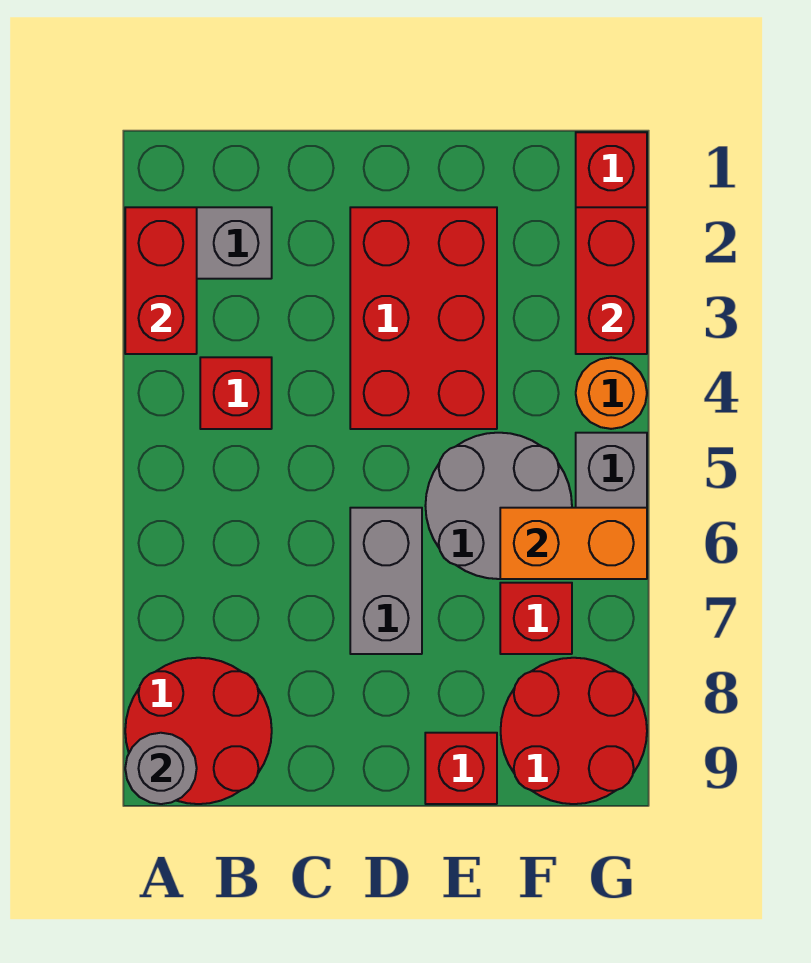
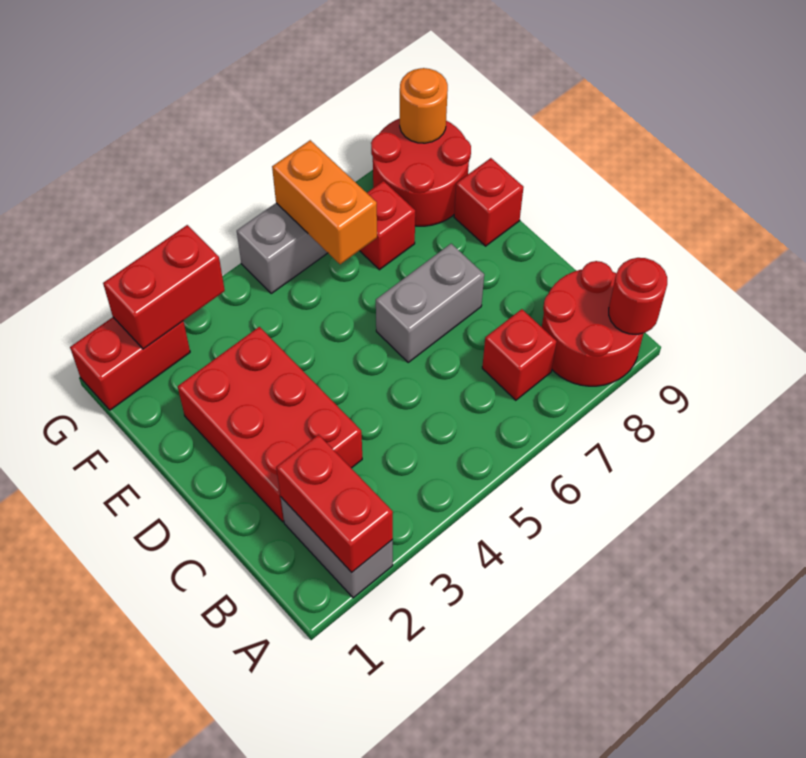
red 1x2 brick [125,207,197,354] -> red 1x2 brick turned to [276,435,393,572]
grey 1x1 round brick [125,733,197,804] -> red 1x1 round brick [609,258,667,334]
red 1x1 brick [200,357,272,429] -> red 1x1 brick moved to [482,309,557,400]
red 2x3 brick [350,207,497,429] -> red 2x3 brick turned to [178,327,362,522]
grey 2x2 round brick [425,433,572,579] -> none
orange 1x1 round brick [576,358,647,429] -> orange 1x1 round brick moved to [400,68,448,143]

